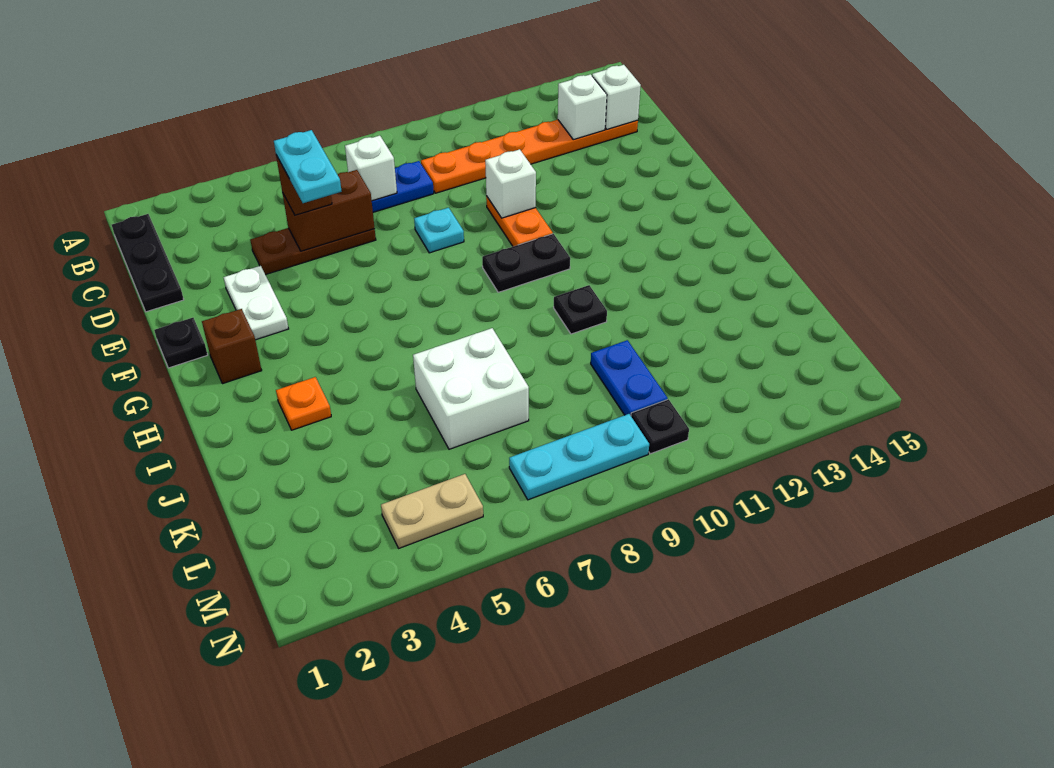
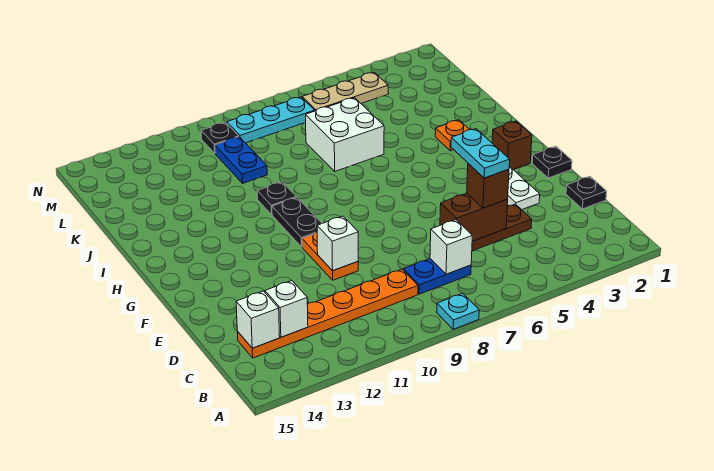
black 1x3 plate [112,214,184,312] -> black 1x1 plate [566,176,607,209]
cyan 1x1 plate [414,208,464,253] -> cyan 1x1 plate moved to [437,293,479,329]
black 1x2 plate [482,234,570,292] -> black 1x2 plate turned to [272,197,322,247]
tan 1x2 plate [381,474,483,548] -> tan 1x3 plate [302,72,388,111]

